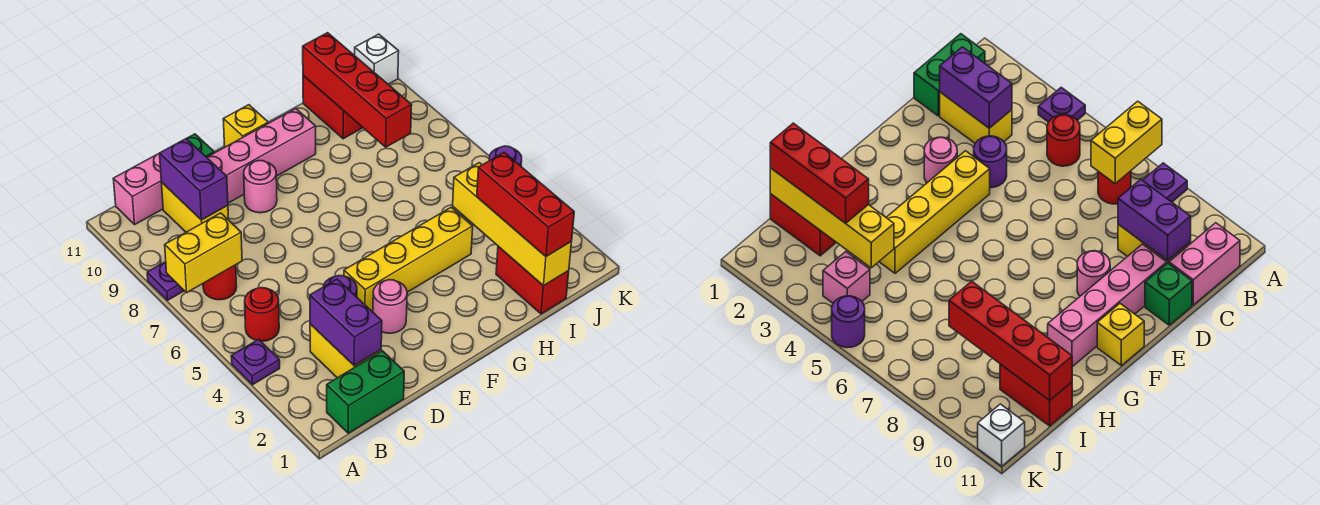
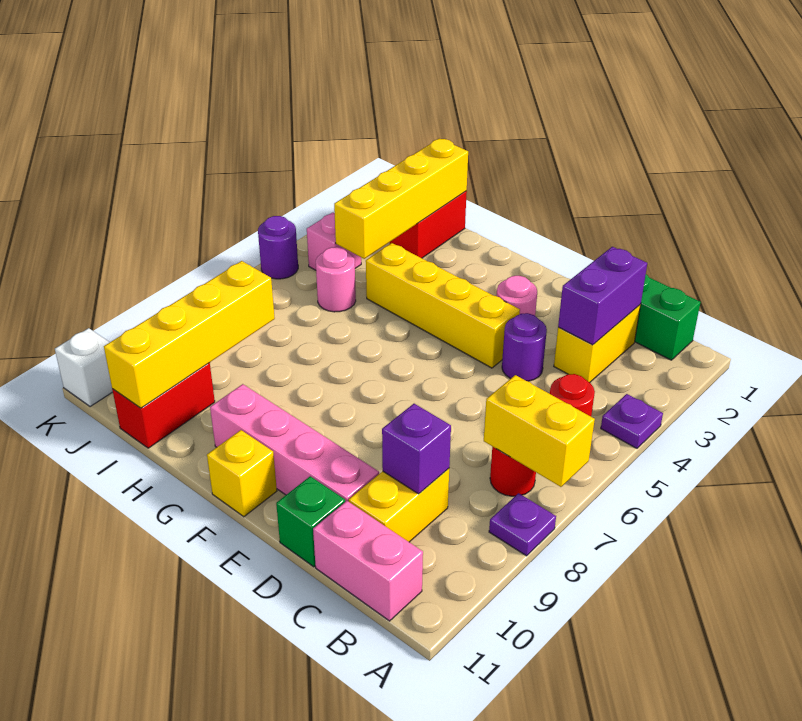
purple 1x2 brick [160,138,228,220] -> purple 1x1 brick [382,404,451,494]
pink 1x1 round brick [244,160,277,213] -> pink 1x1 round brick moved to [316,247,356,312]
red 1x3 brick [477,152,574,257] -> none
red 1x4 brick [303,33,412,147] -> yellow 1x4 brick [104,261,275,408]

